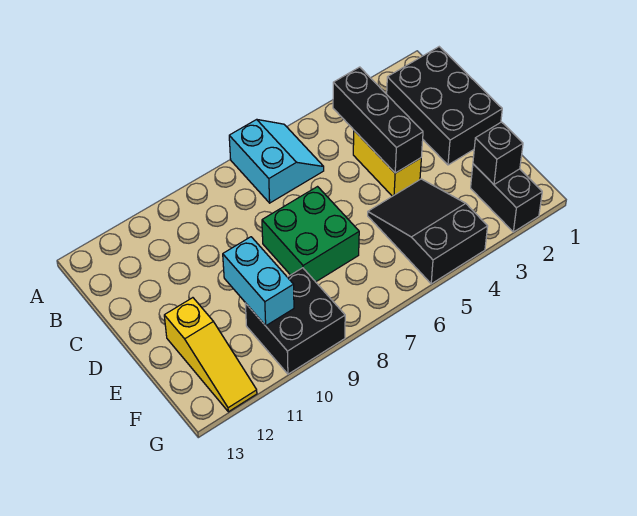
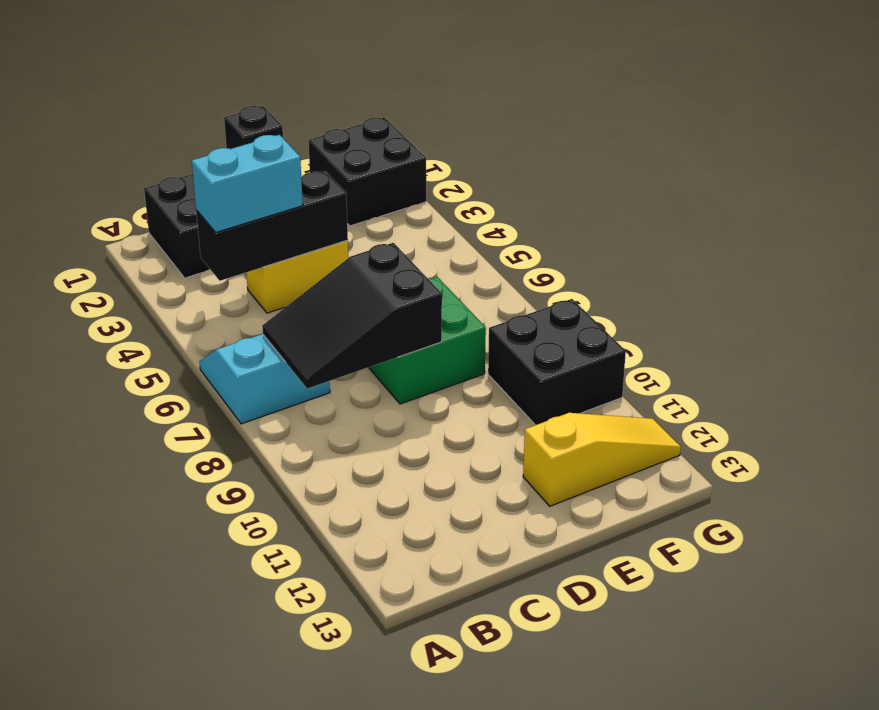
black 2x3 slope [368,179,488,284] -> black 2x3 slope moved to [262,243,442,389]
cyan 1x2 brick [223,237,294,326] -> cyan 1x2 brick moved to [192,135,303,233]
black 1x2 brick [471,164,542,232] -> black 2x2 brick [308,117,426,226]
black 1x1 brick [473,122,523,184] -> black 1x1 brick moved to [224,106,283,149]

